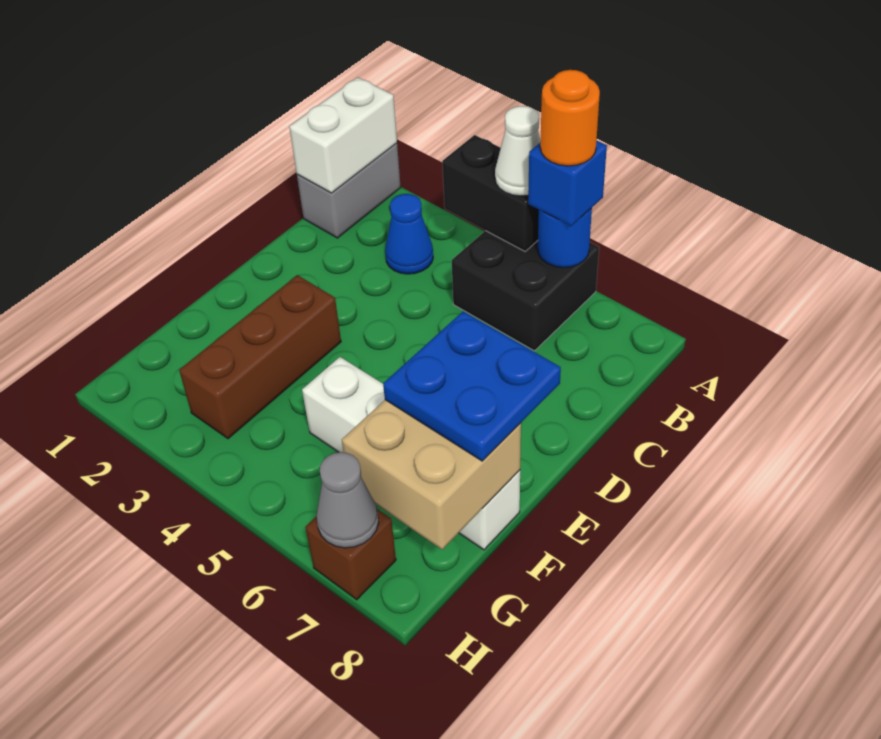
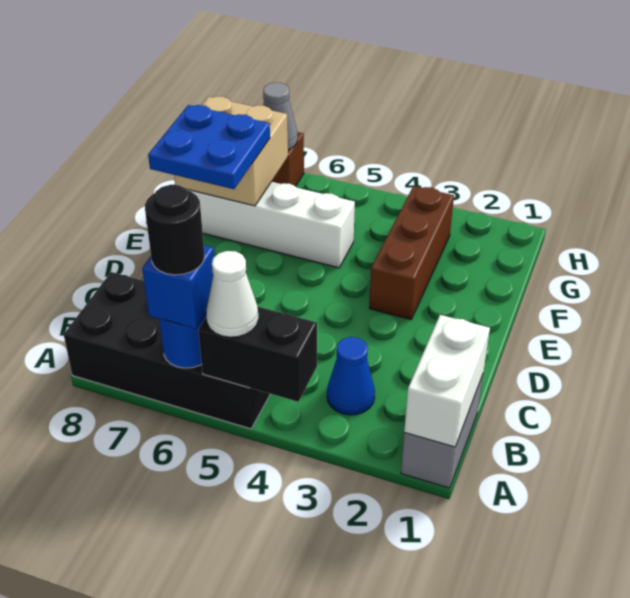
black 2x2 brick [452,231,599,351] -> black 2x4 brick [64,272,270,429]
orange 1x1 round brick [540,70,600,166] -> black 1x1 round brick [145,185,205,275]

